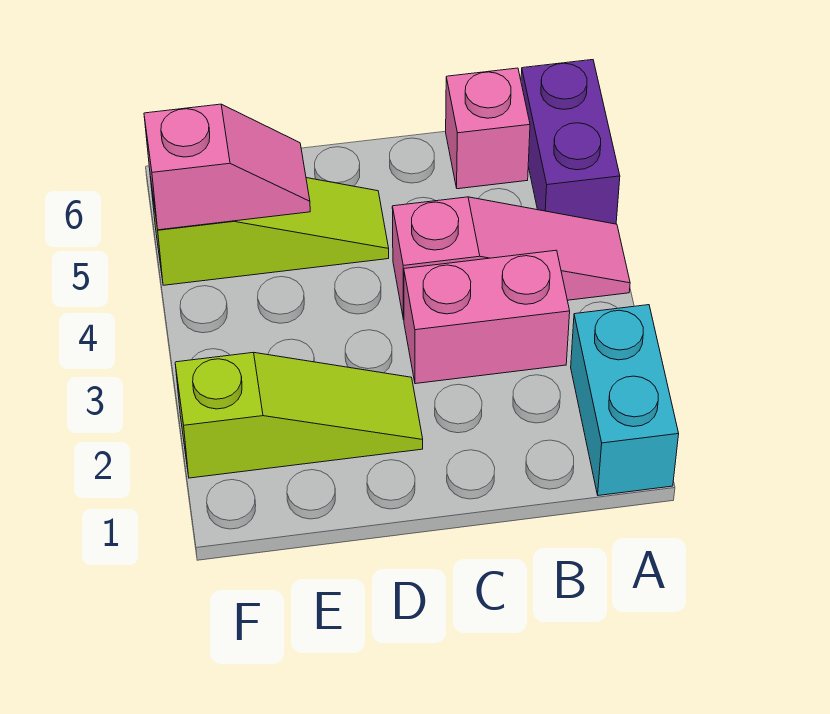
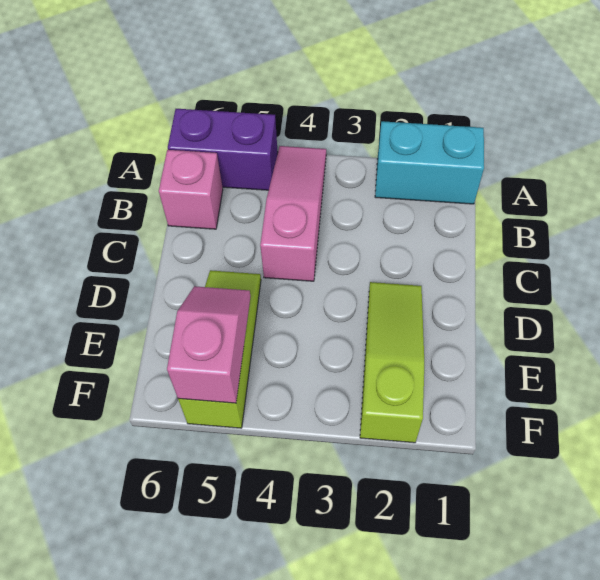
pink 1x2 brick [404,250,570,384] -> none

